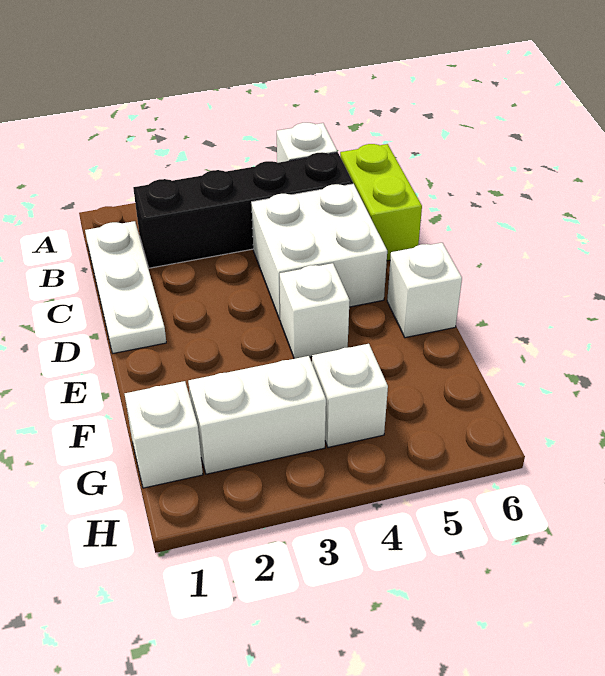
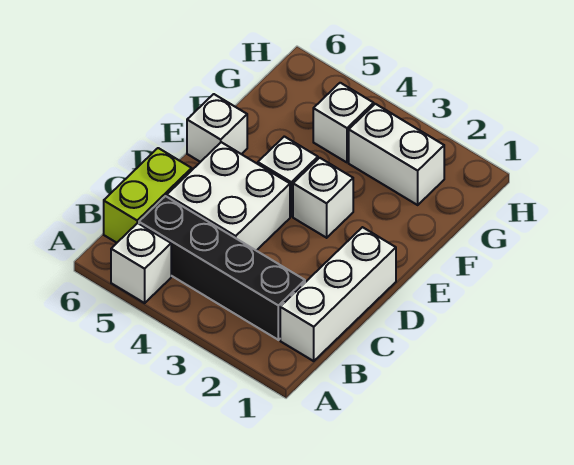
white 1x3 plate [85,221,166,353] -> white 1x3 brick [280,227,396,361]
white 1x1 brick [125,381,203,488] -> white 1x1 brick moved to [293,158,353,238]

